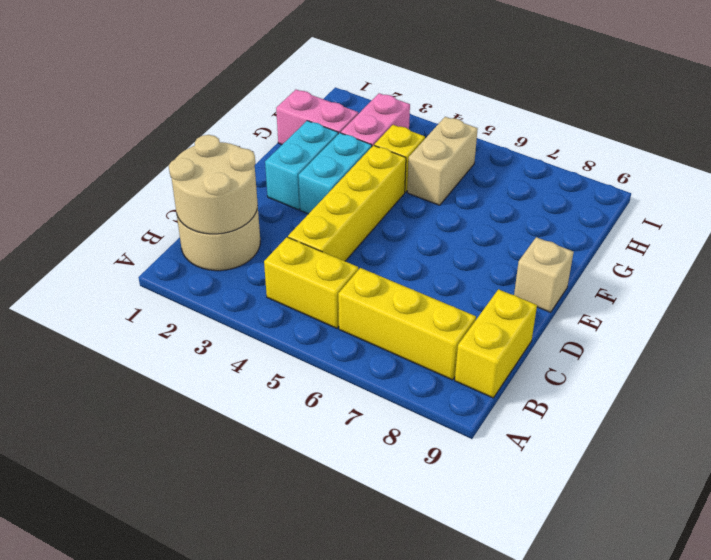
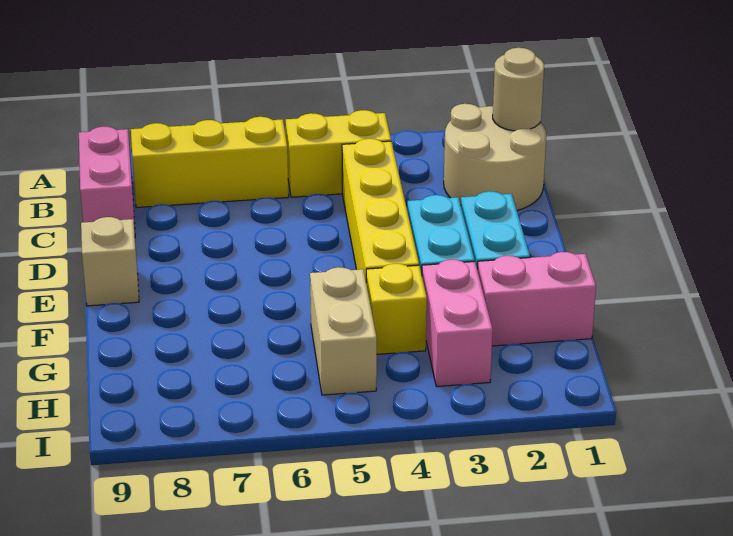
tan 2x2 round brick [169,135,258,234] -> tan 1x1 round brick [493,48,544,131]
yellow 1x2 brick [455,289,537,398] -> pink 1x2 brick [79,127,135,234]

